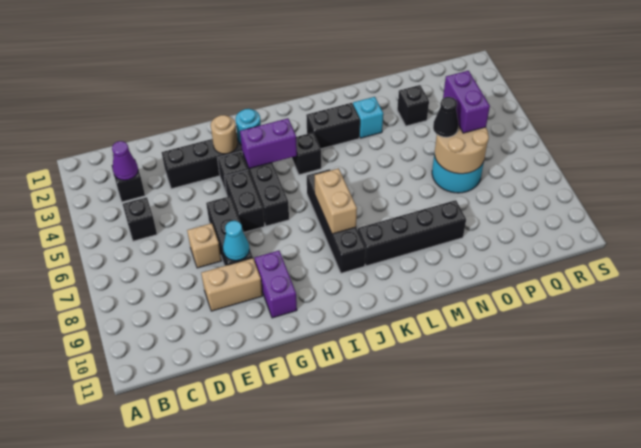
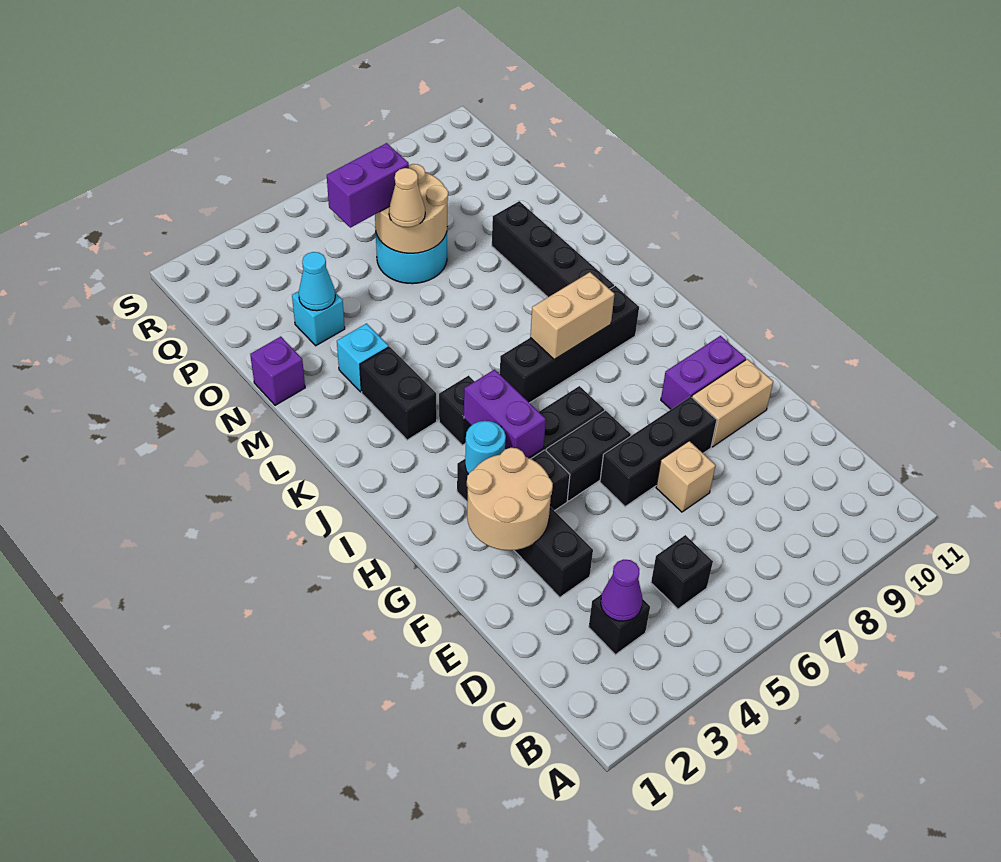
tan 1x2 brick [201,258,263,311] -> tan 1x2 brick turned to [692,359,773,447]
cyan 1x1 cone [223,221,250,261] -> cyan 1x1 cone moved to [299,252,335,311]
tan 1x1 round brick [211,115,238,154] -> tan 2x2 round brick [467,448,553,550]
none -> purple 1x1 brick [250,337,305,405]
black 1x1 brick [397,85,429,126] -> cyan 1x1 brick [292,291,345,346]
black 1x1 cone [433,97,458,137] -> tan 1x1 cone [389,168,425,227]

